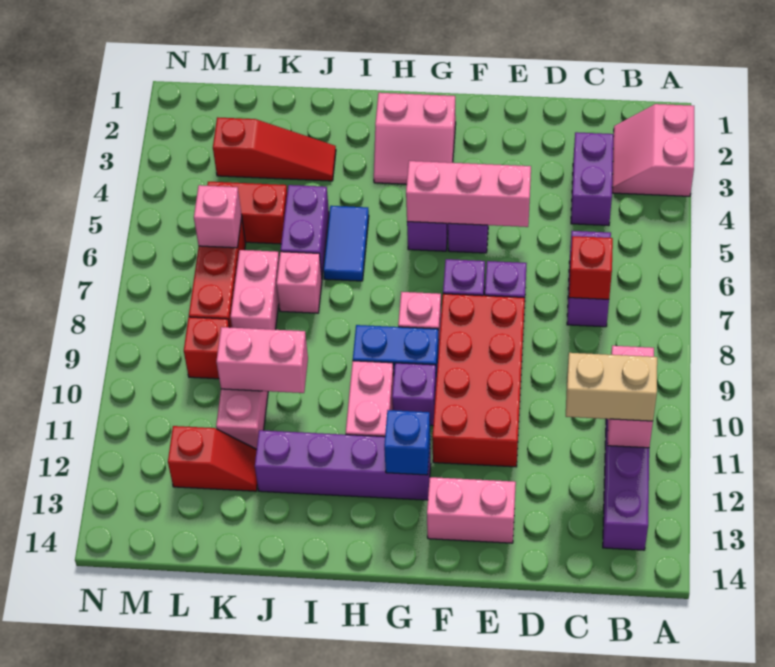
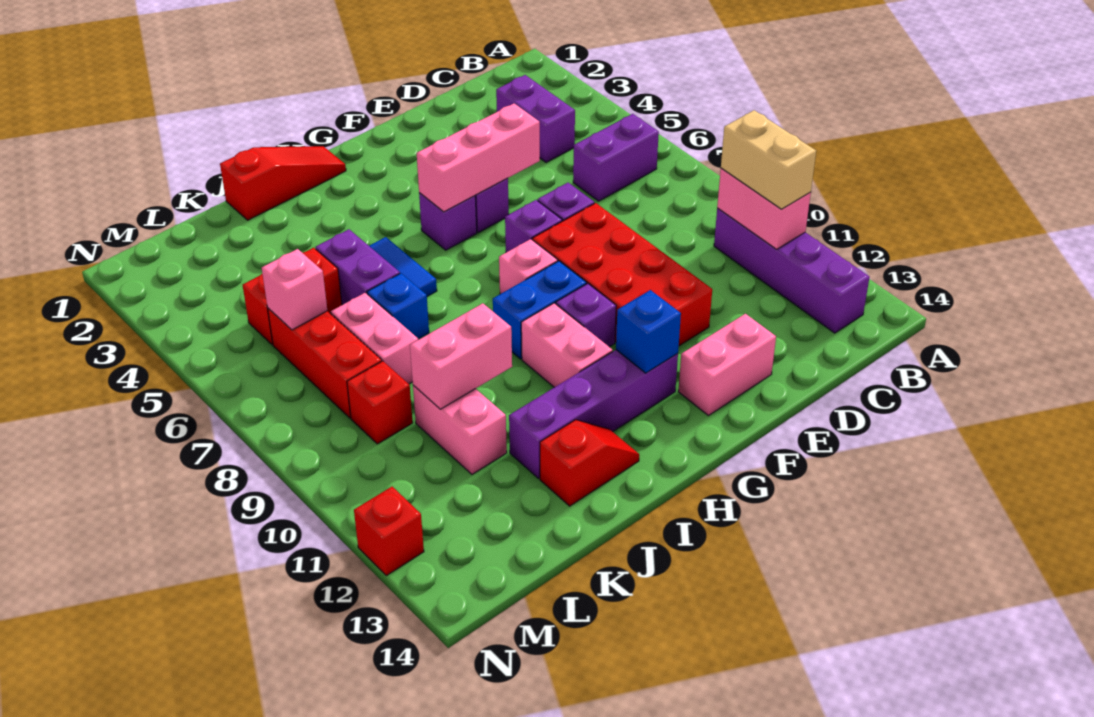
pink 2x2 slope [612,104,694,196] -> none
tan 1x2 brick [566,353,657,421] -> tan 1x2 brick turned to [721,110,816,209]
purple 1x2 brick [567,231,611,327] -> purple 1x2 brick turned to [573,114,659,201]
red 1x1 brick [569,236,613,299] -> red 1x1 brick moved to [354,487,424,575]
pink 2x2 slope [374,93,456,184] -> none
red 1x3 slope [213,117,336,181] -> red 1x3 slope moved to [220,146,346,220]
pink 1x1 brick [276,252,322,313] -> blue 1x1 brick [367,273,429,339]
red 1x2 slope [168,426,257,491] -> red 1x2 slope moved to [540,420,639,506]

